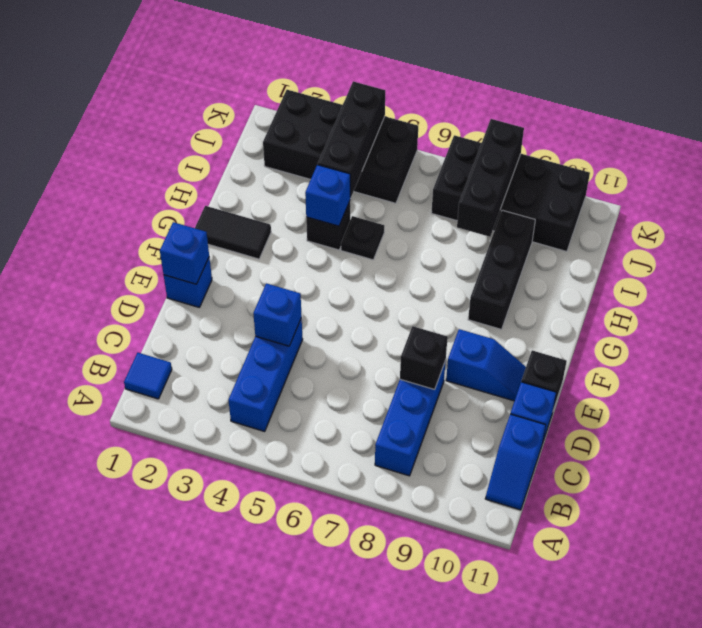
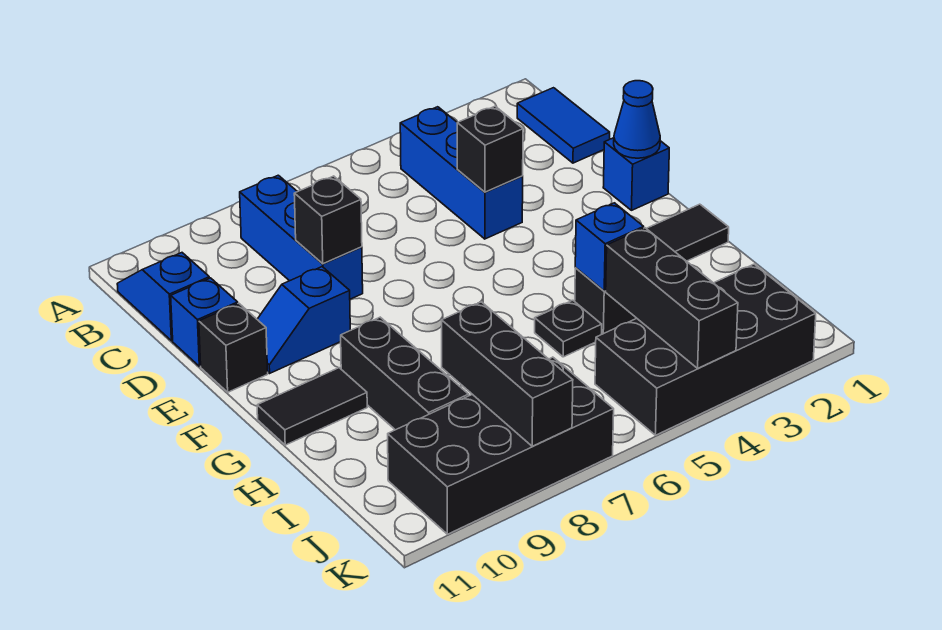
blue 1x1 tile [124,353,172,399] -> blue 1x2 tile [517,88,610,163]
blue 1x1 brick [253,283,302,346] -> black 1x1 brick [457,106,523,192]
blue 1x1 brick [160,222,209,284] -> blue 1x1 cone [614,81,660,158]
none -> black 1x2 tile [257,368,367,445]

